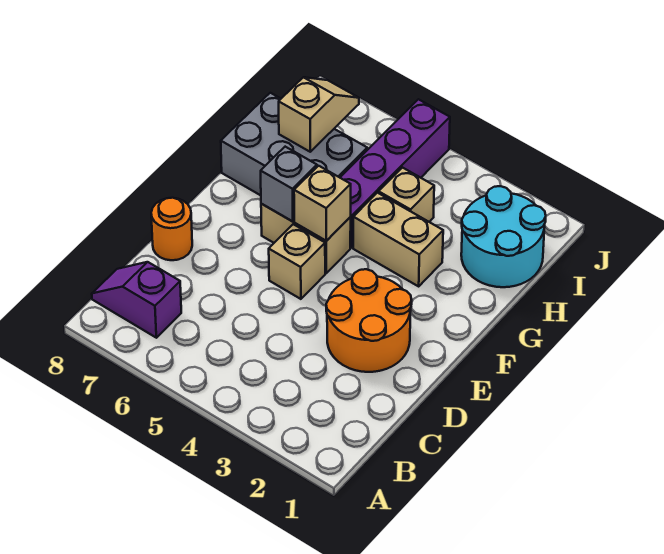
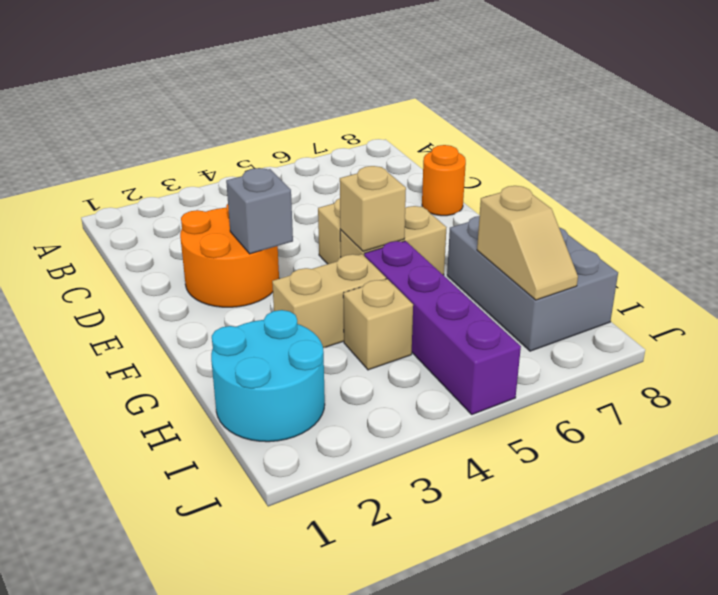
purple 1x2 slope [92,262,181,338] -> none
grey 1x1 brick [261,147,317,221] -> grey 1x1 brick moved to [226,168,293,254]
grey 2x3 brick [221,93,367,195] -> grey 2x3 brick turned to [447,216,618,351]

